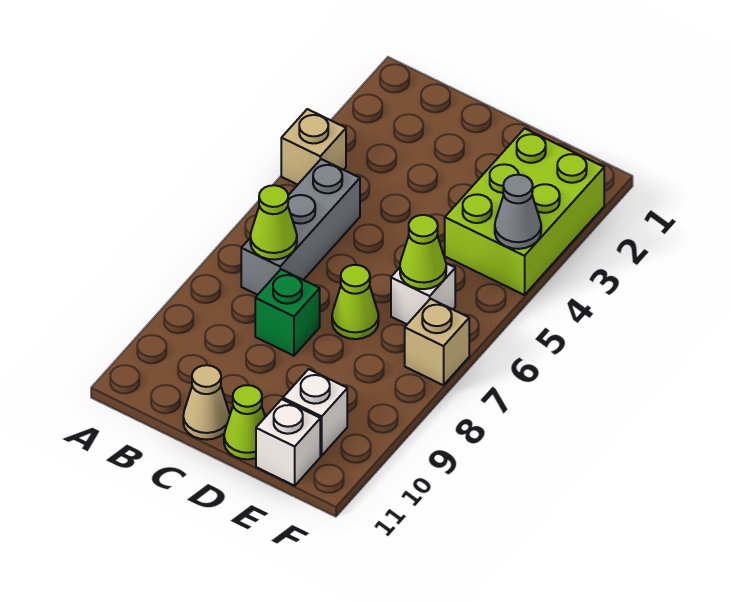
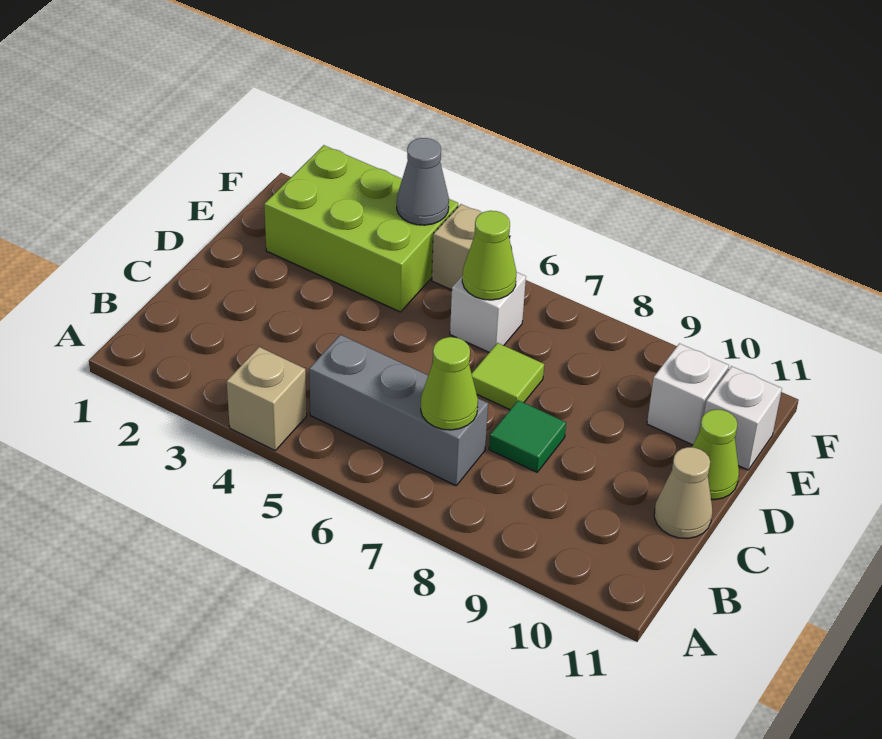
green 1x1 brick [255,269,320,356] -> green 1x1 tile [489,400,566,472]
lime 1x1 cone [332,265,379,339] -> lime 1x1 tile [472,343,544,410]
tan 1x1 brick [405,299,469,385] -> tan 1x1 brick moved to [432,204,482,290]

